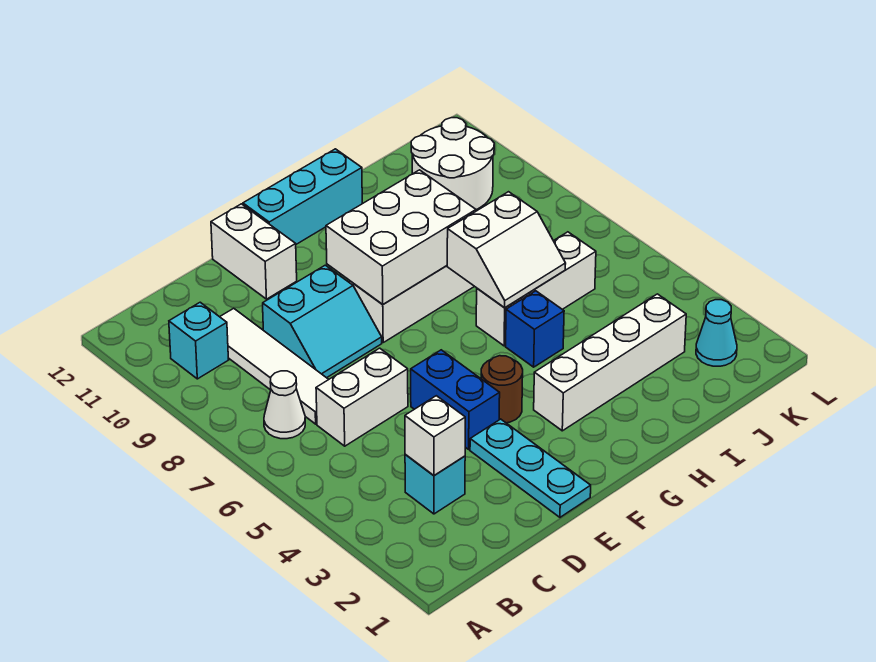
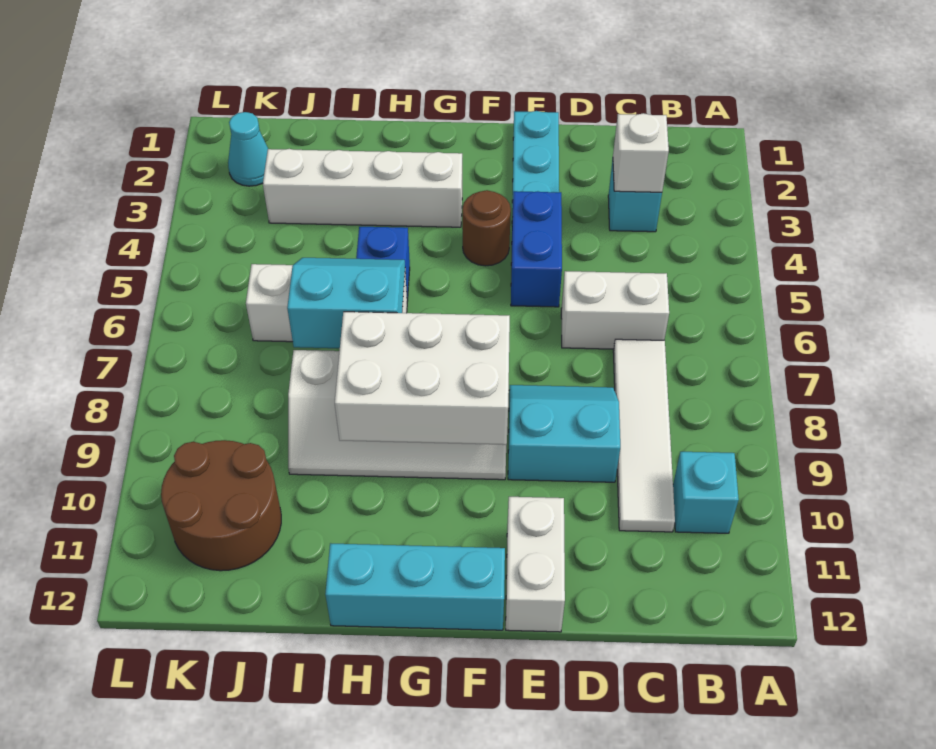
white 1x1 cone [264,371,305,439] -> none
white 2x2 slope [447,192,566,308] -> cyan 2x2 slope [287,258,405,348]
white 2x2 round brick [411,118,494,210] -> brown 2x2 round brick [161,440,281,571]

